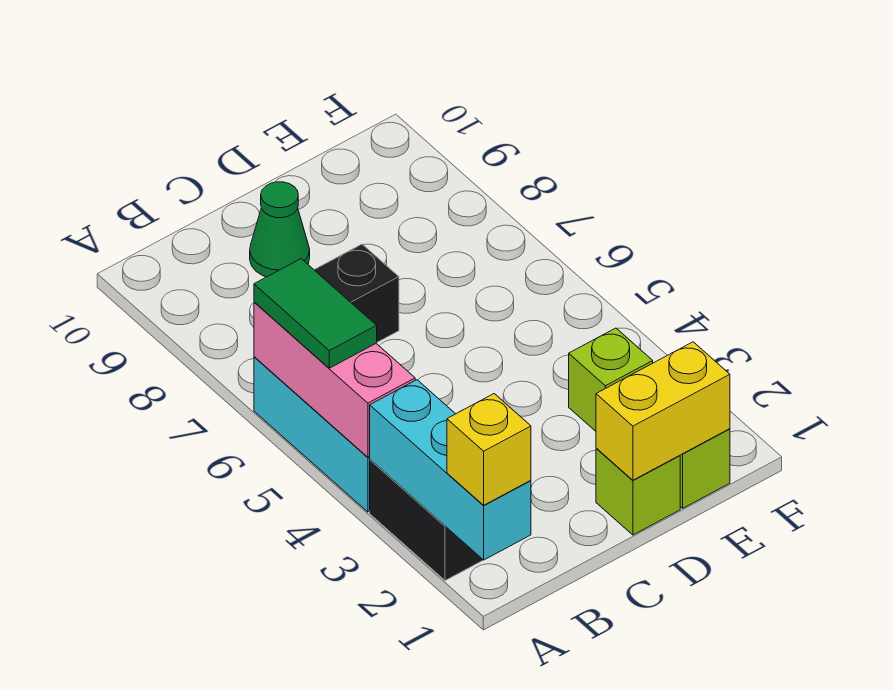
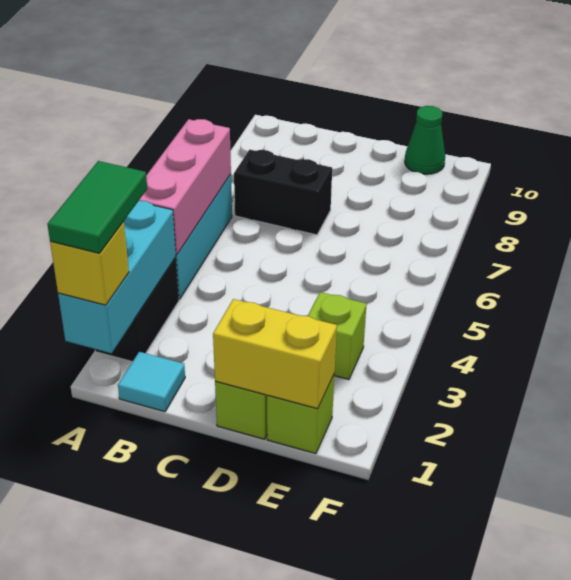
green 1x2 tile [254,259,377,368] -> green 1x2 tile moved to [47,161,147,253]
none -> cyan 1x1 tile [118,352,185,412]
green 1x1 cone [250,182,310,277] -> green 1x1 cone moved to [405,106,445,174]

